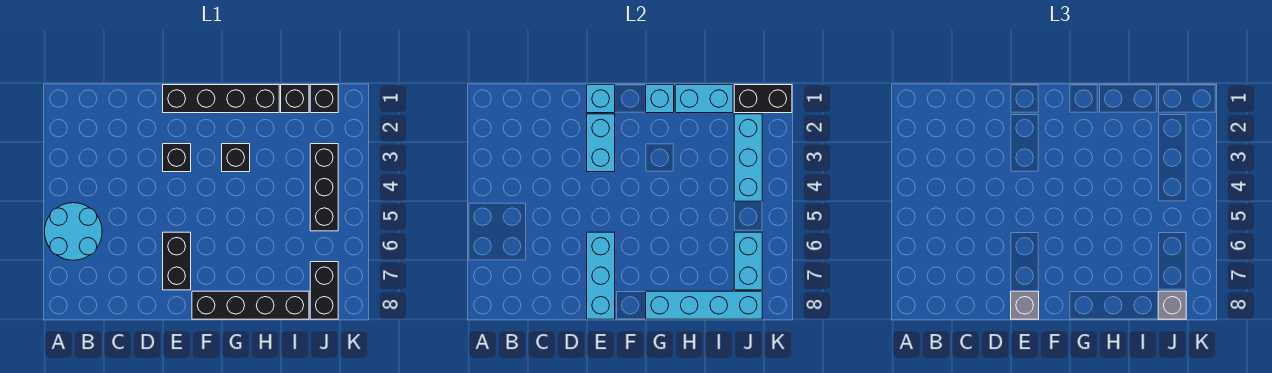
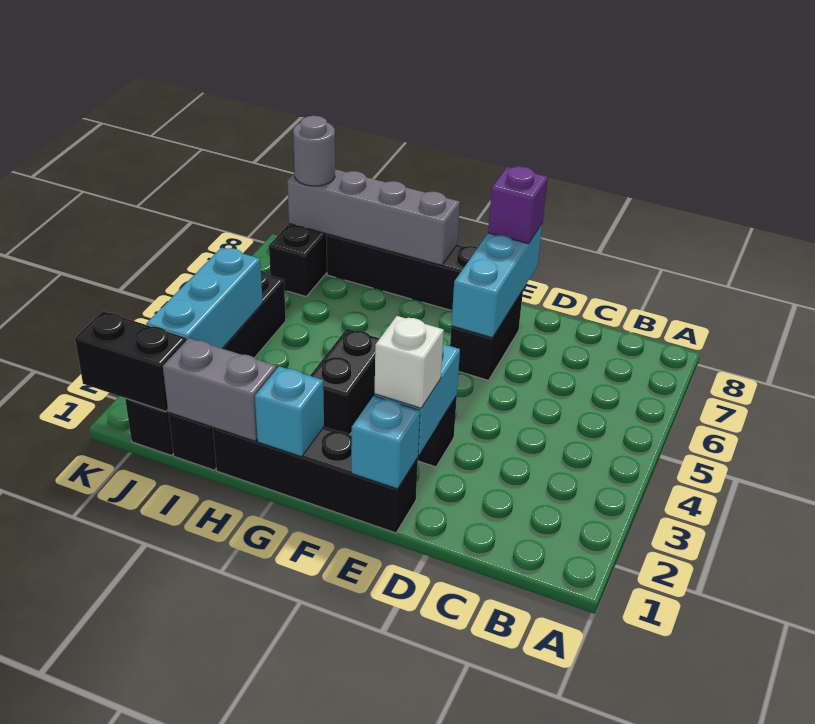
cyan 2x2 round brick [45,203,102,260] -> none
none -> white 1x1 brick [375,316,444,408]
grey 1x1 brick [1011,291,1039,319] -> purple 1x1 brick [488,166,548,244]
black 1x1 brick [222,144,250,172] -> black 1x2 brick [310,329,380,435]
cyan 1x4 brick [646,291,762,319] -> grey 1x4 brick [287,169,460,265]
cyan 1x2 brick [675,85,733,113] -> grey 1x2 brick [163,338,277,441]
cyan 1x2 brick [734,232,762,290] -> none
grey 1x1 brick [1158,291,1186,319] -> grey 1x1 round brick [293,116,335,186]

